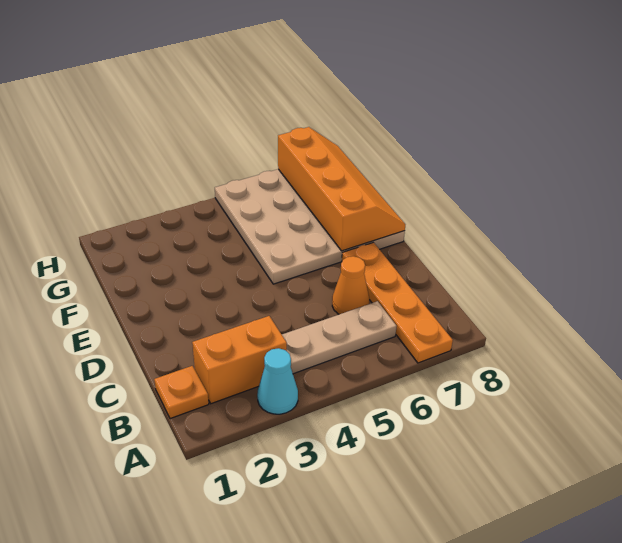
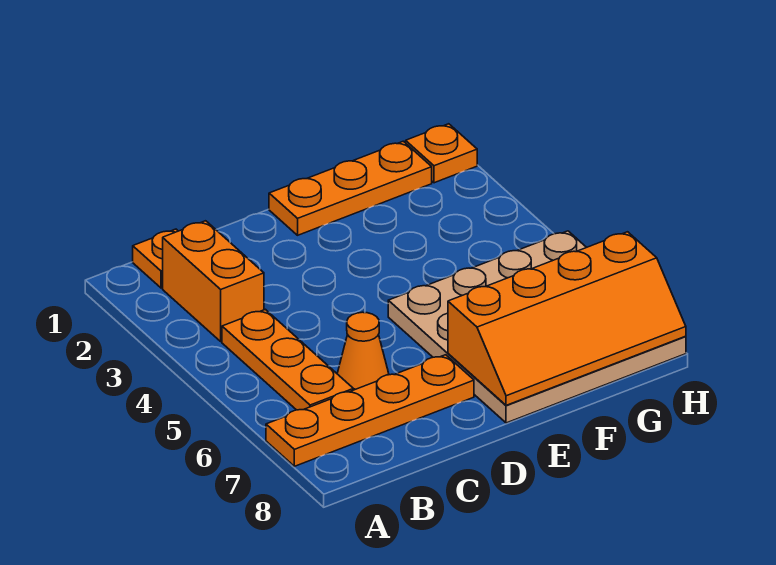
cyan 1x1 cone [257,348,298,414] -> none
tan 1x3 plate [282,301,397,374] -> orange 1x3 plate [222,309,353,410]
none -> orange 1x3 plate [269,141,432,235]
none -> orange 1x1 plate [406,124,477,183]

